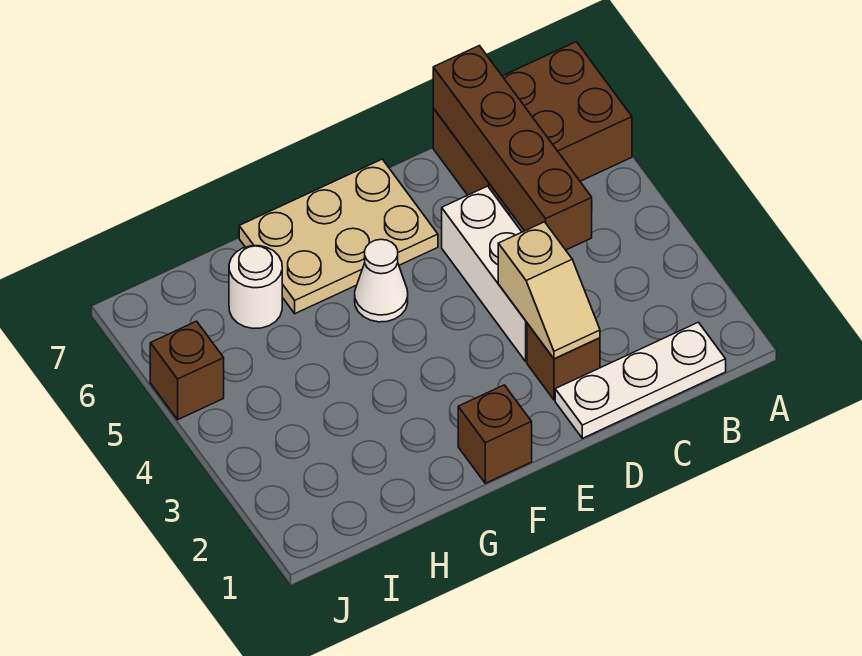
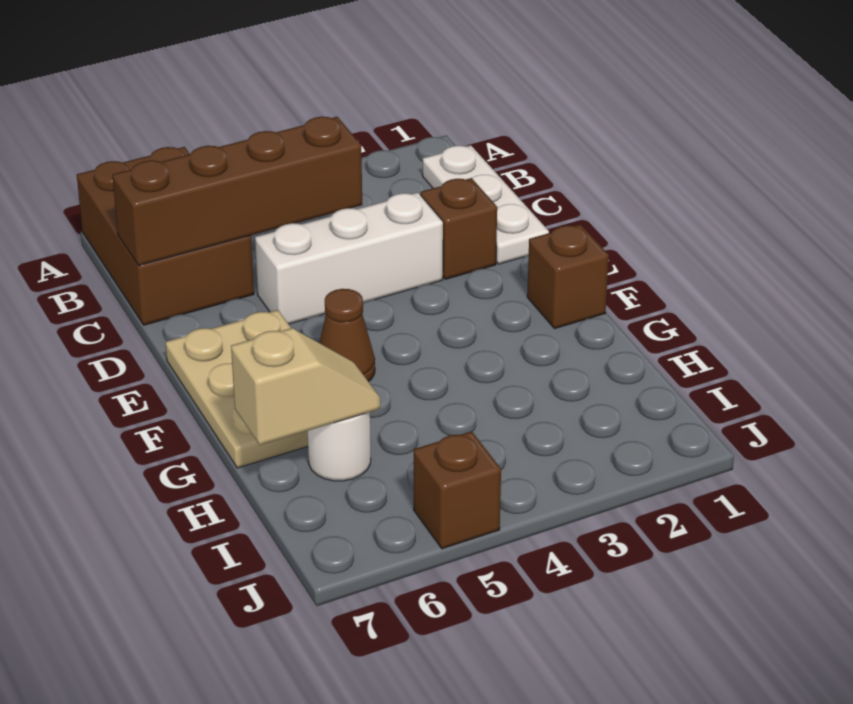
tan 1x2 slope [498,222,600,359] -> tan 1x2 slope moved to [231,328,380,445]
white 1x1 cone [355,239,408,322] -> brown 1x1 cone [319,289,375,382]

